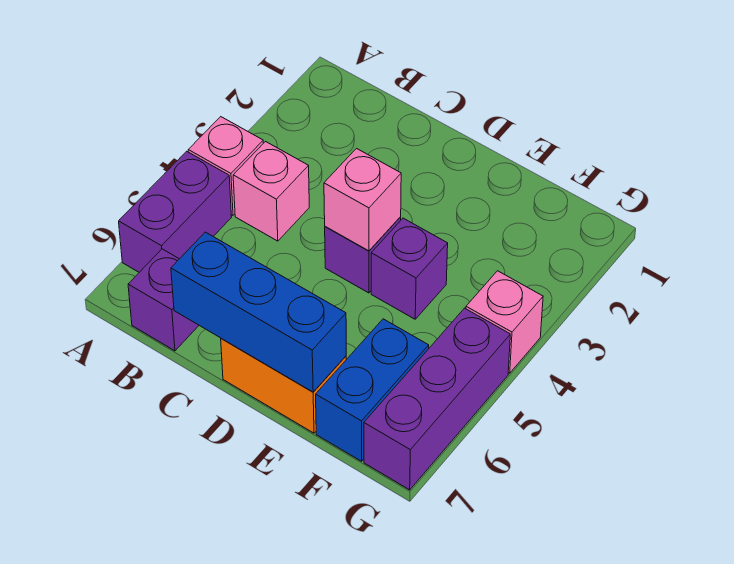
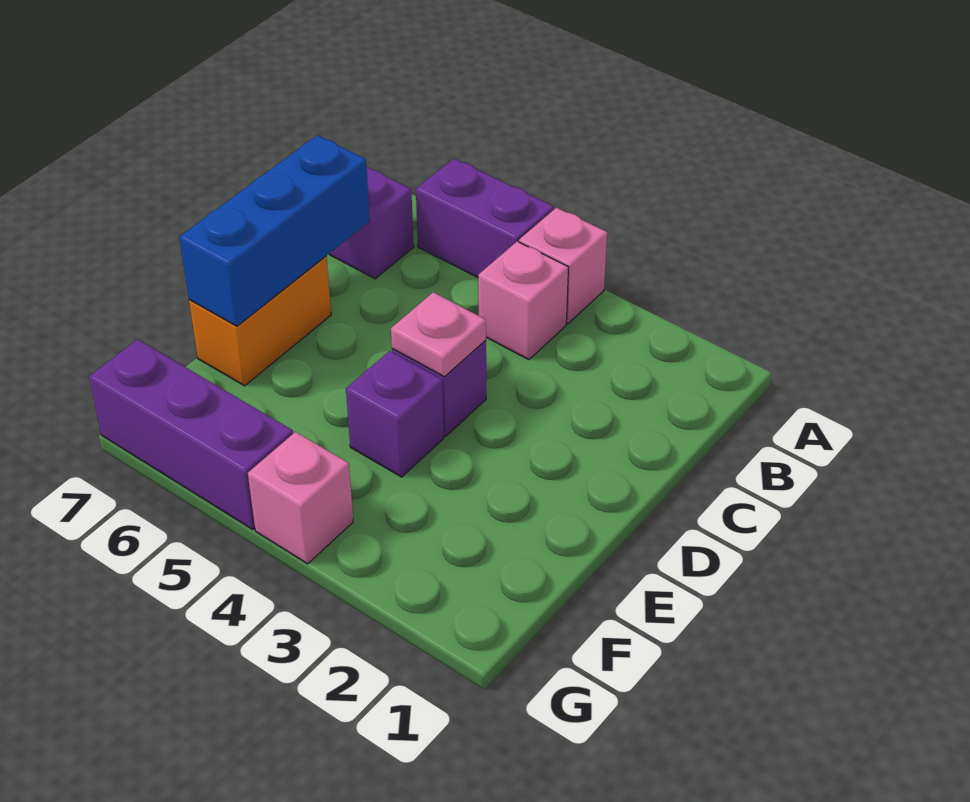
pink 1x1 brick [324,149,401,251] -> pink 1x1 plate [391,292,486,377]
blue 1x2 brick [316,319,429,461] -> none

